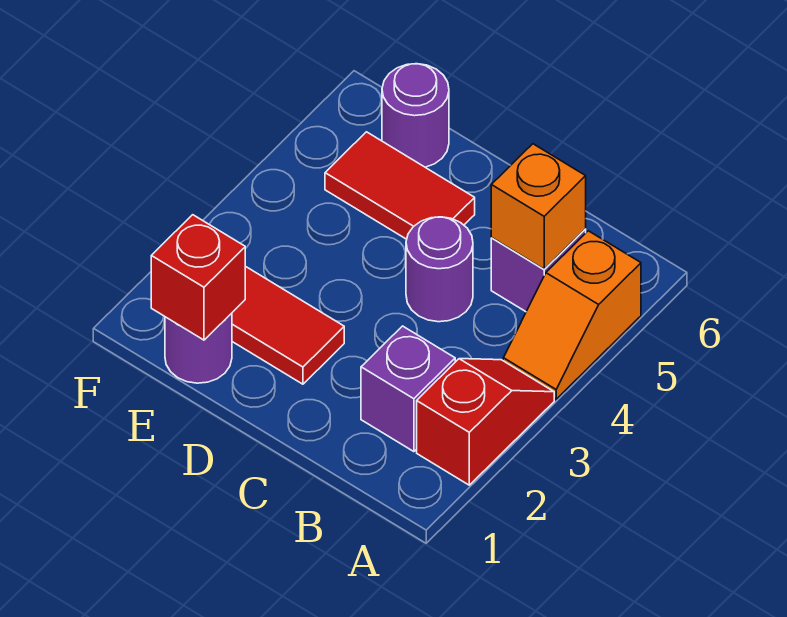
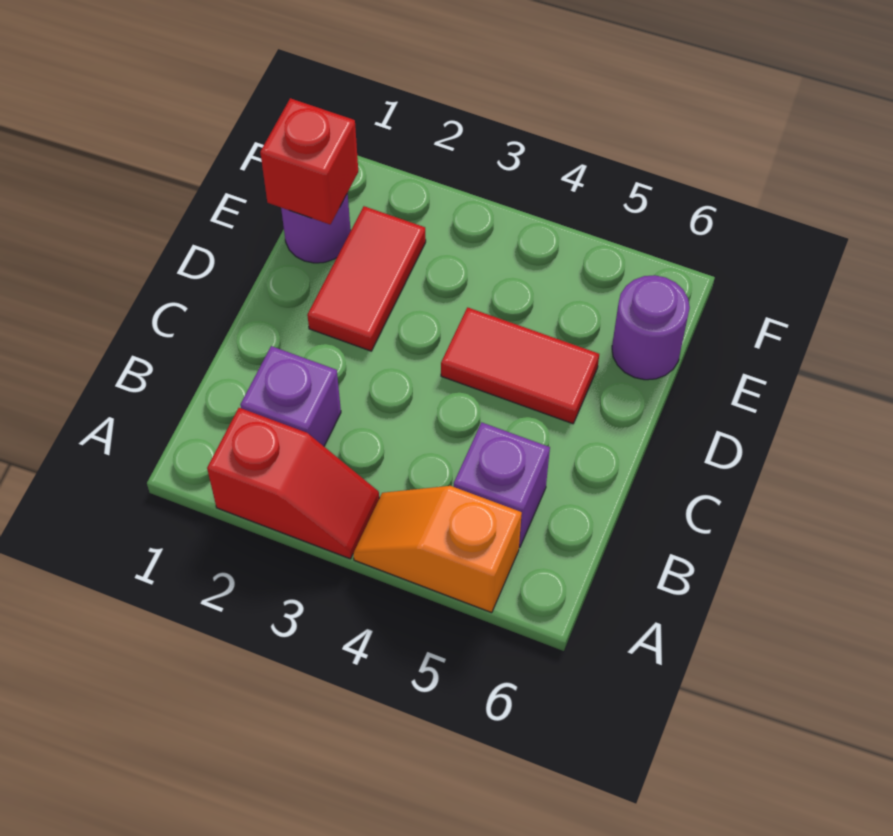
orange 1x1 brick [491,144,586,269] -> none
purple 1x1 round brick [406,217,473,322] -> none
red 1x2 tile [325,132,475,239] -> red 1x2 tile turned to [441,307,599,424]

